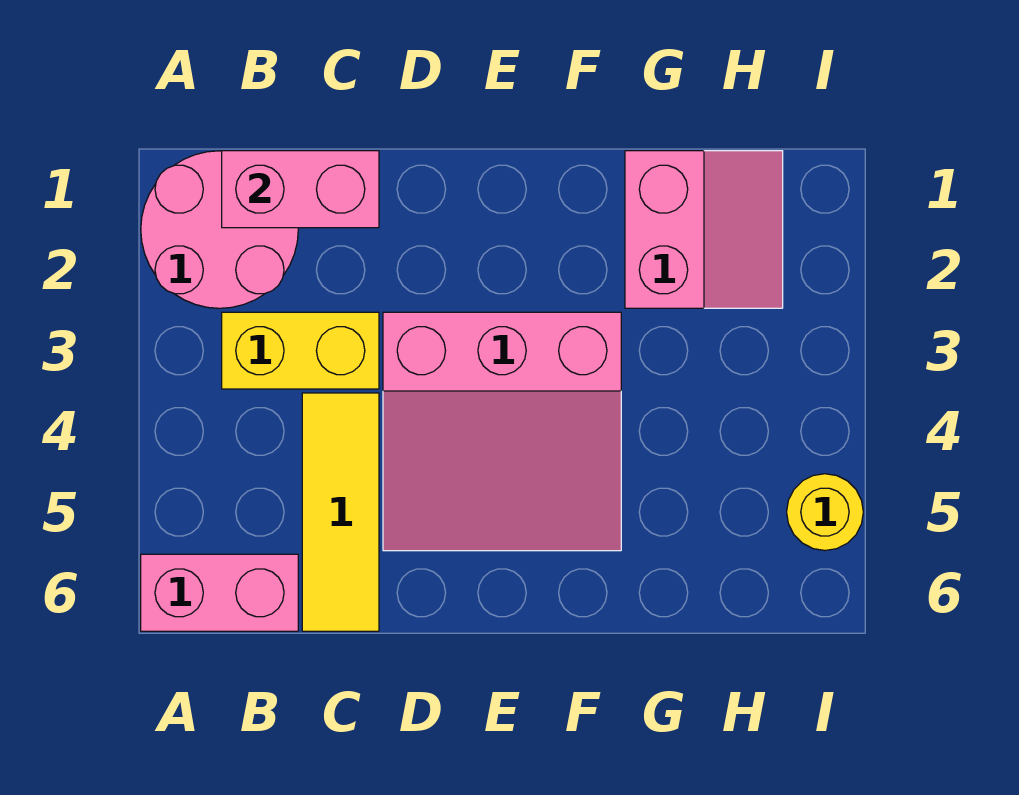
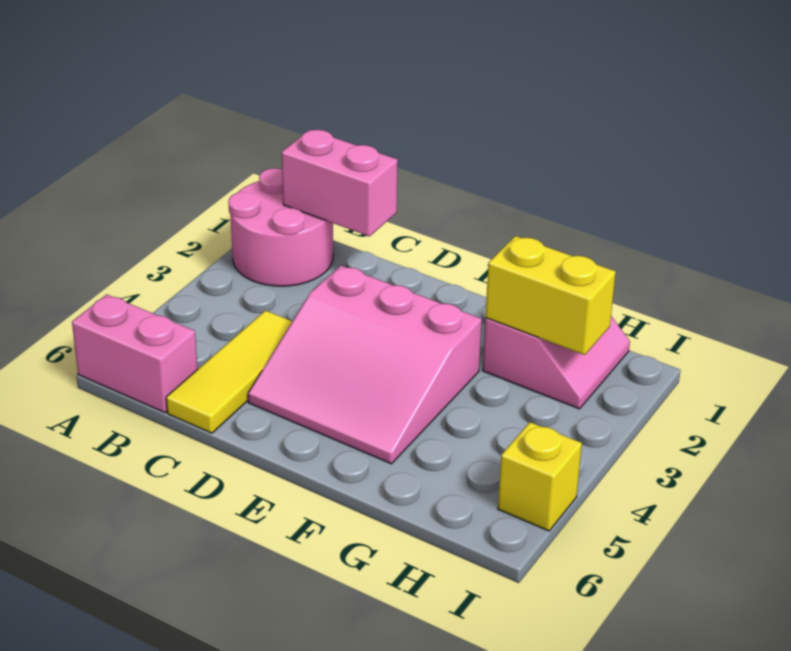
yellow 1x2 brick [222,312,379,389] -> yellow 1x2 brick moved to [486,236,616,355]
yellow 1x1 round brick [787,474,863,550] -> yellow 1x1 brick [498,422,582,531]

